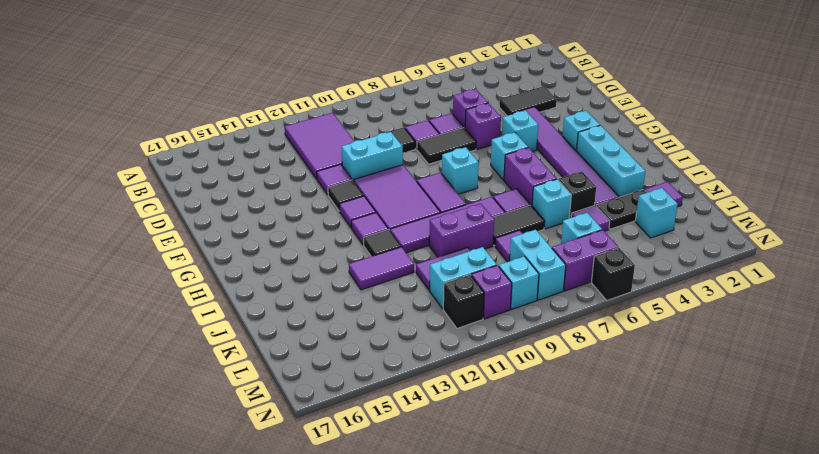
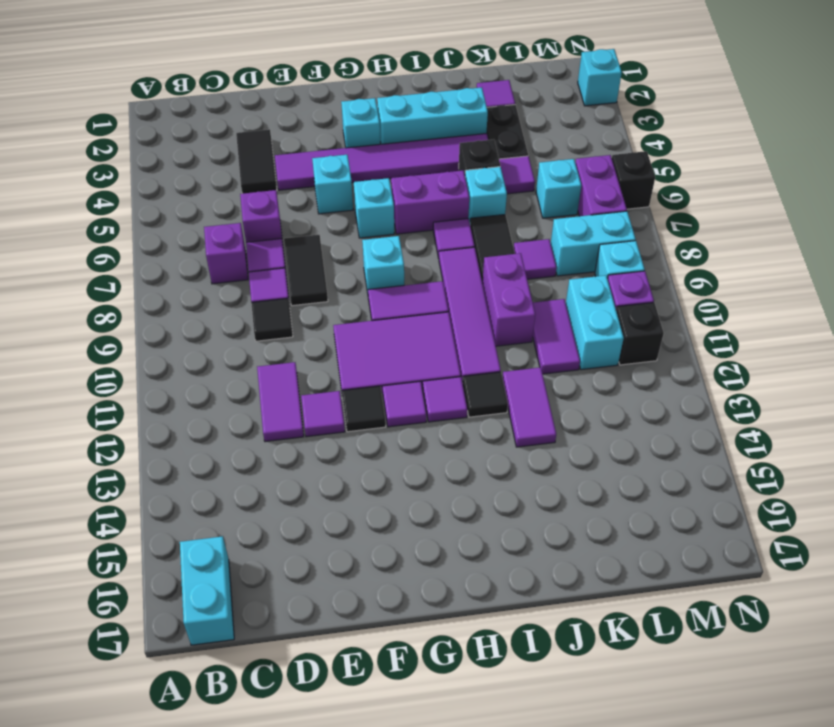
purple 2x3 tile [285,113,354,179] -> purple 1x2 tile [257,362,304,442]
purple 1x1 brick [465,103,501,149] -> purple 1x1 brick moved to [204,223,248,284]
cyan 1x2 brick [342,132,403,181] -> cyan 1x2 brick moved to [180,536,234,645]
cyan 1x1 brick [635,188,678,238] -> cyan 1x1 brick moved to [578,49,622,106]

